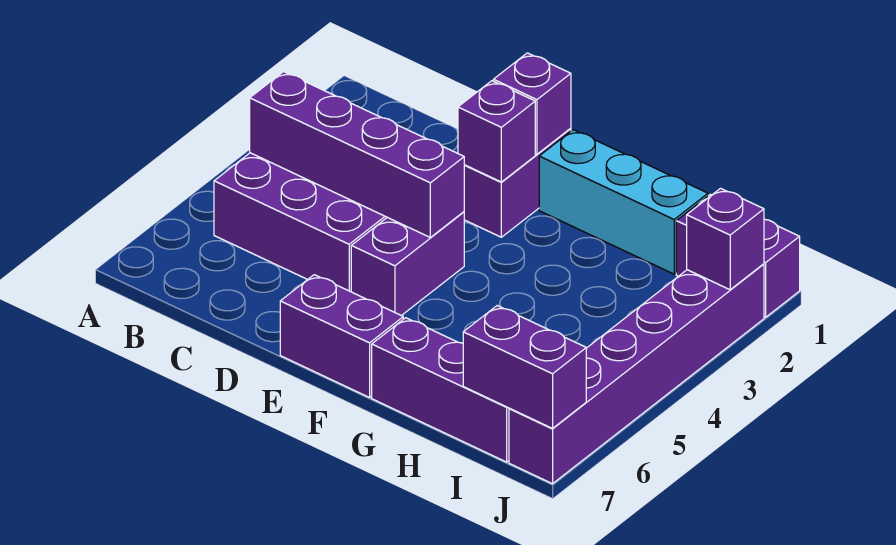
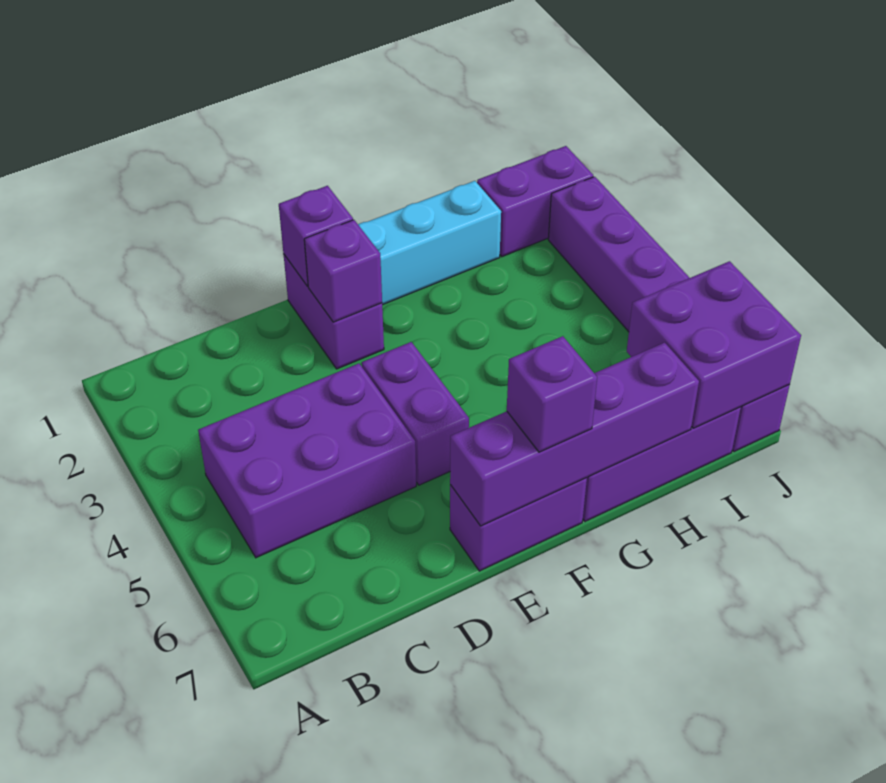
purple 1x4 brick [250,72,464,237] -> purple 1x4 brick moved to [450,343,699,526]
purple 1x2 brick [463,306,586,428] -> purple 2x2 brick [627,261,801,428]
purple 1x1 brick [687,188,764,290] -> purple 1x1 brick moved to [507,336,597,452]

